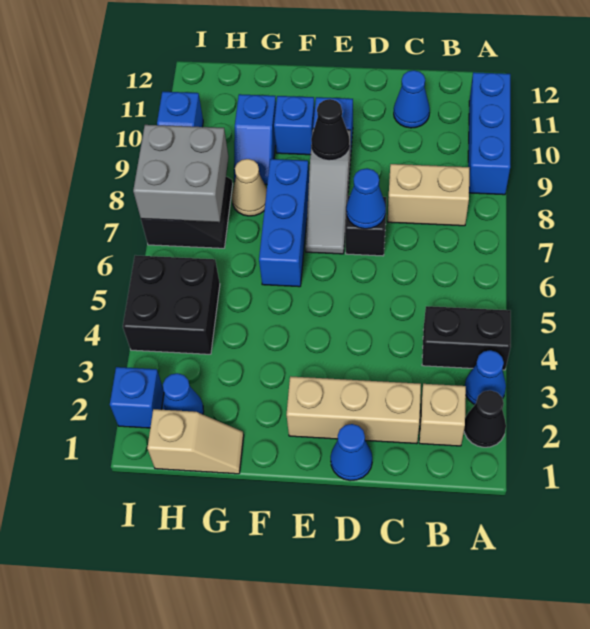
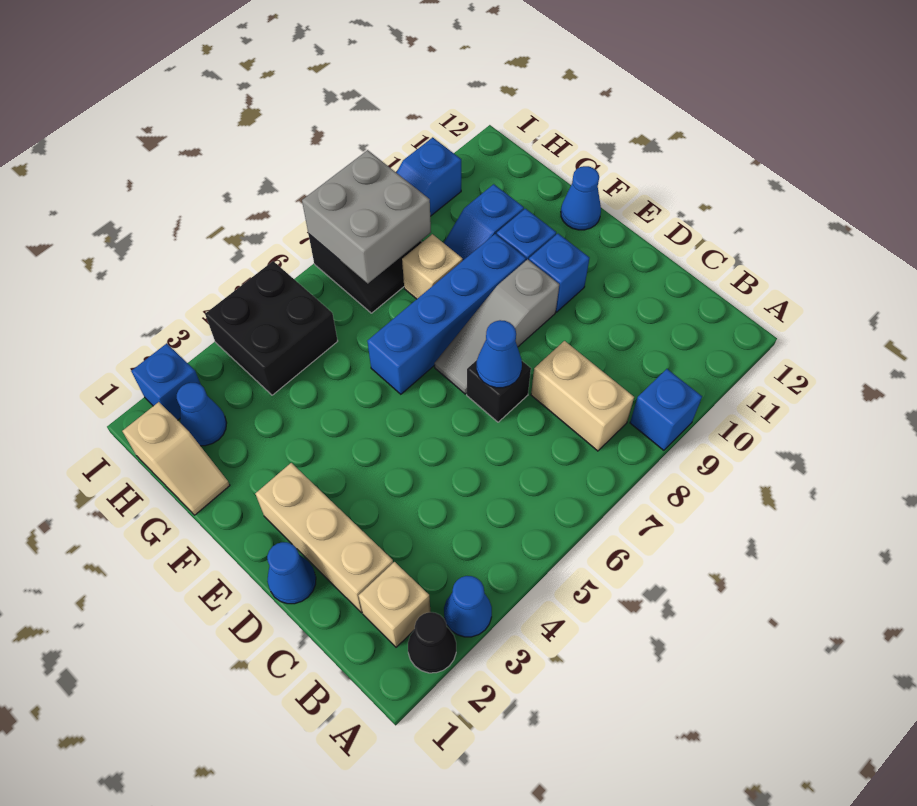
black 1x2 brick [422,306,511,370] -> none
blue 1x3 brick [468,72,510,195] -> blue 1x1 brick [630,369,702,450]
blue 1x1 cone [394,70,430,128] -> blue 1x1 cone moved to [561,166,601,230]
black 1x1 cone [311,99,349,160] -> none
blue 1x3 brick [259,159,309,287] -> blue 1x4 brick [367,234,526,394]
tan 1x1 cone [232,159,267,216] -> tan 1x1 brick [402,234,463,299]

